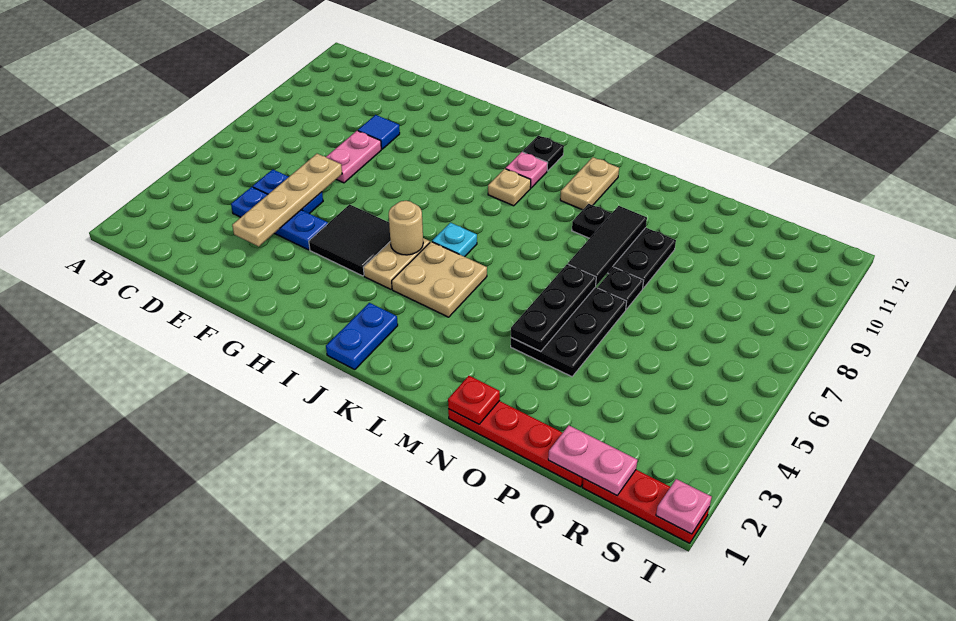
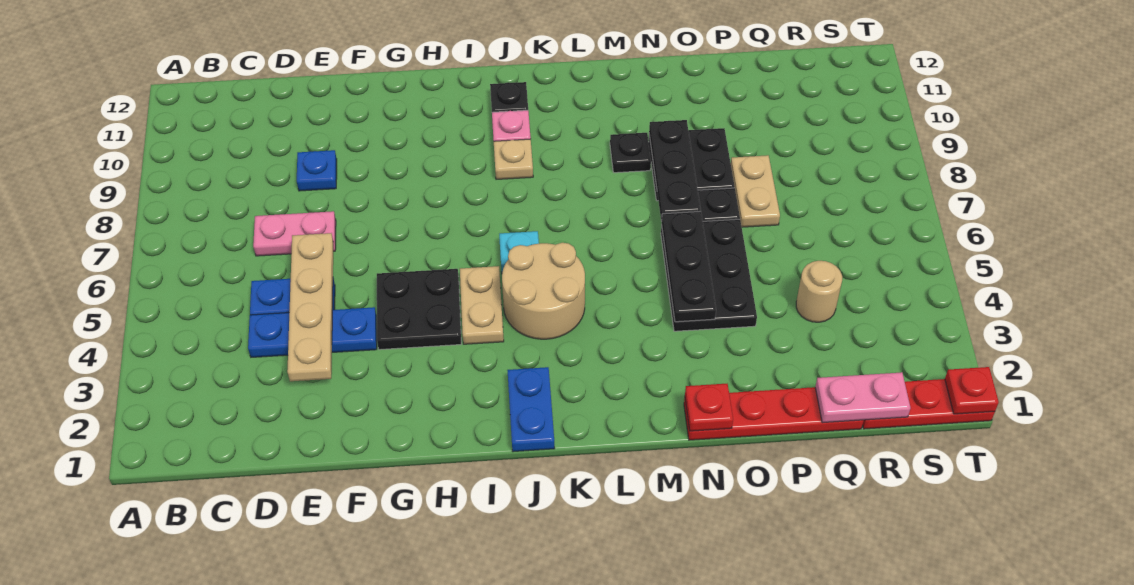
pink 1x2 plate [326,131,381,183] -> pink 1x2 plate turned to [253,211,336,256]
blue 1x1 tile [358,115,400,149] -> blue 1x1 plate [297,150,337,191]
black 2x2 tile [309,204,390,276] -> black 2x2 plate [377,269,461,350]
tan 1x1 round brick [389,201,423,255] -> tan 1x1 round brick moved to [796,261,842,322]
tan 2x2 plate [392,242,487,317] -> tan 2x2 round brick [502,243,585,339]
tan 1x2 plate [560,157,619,210] -> tan 1x2 plate moved to [731,155,780,227]
black 1x3 tile [568,206,647,285] -> black 1x3 plate [649,120,701,222]
pink 1x1 plate [656,479,712,534] -> red 1x1 plate [945,367,999,414]

